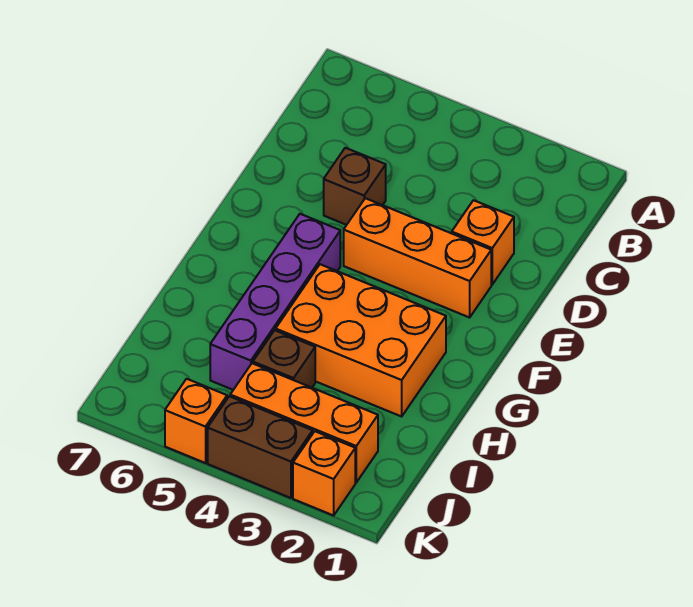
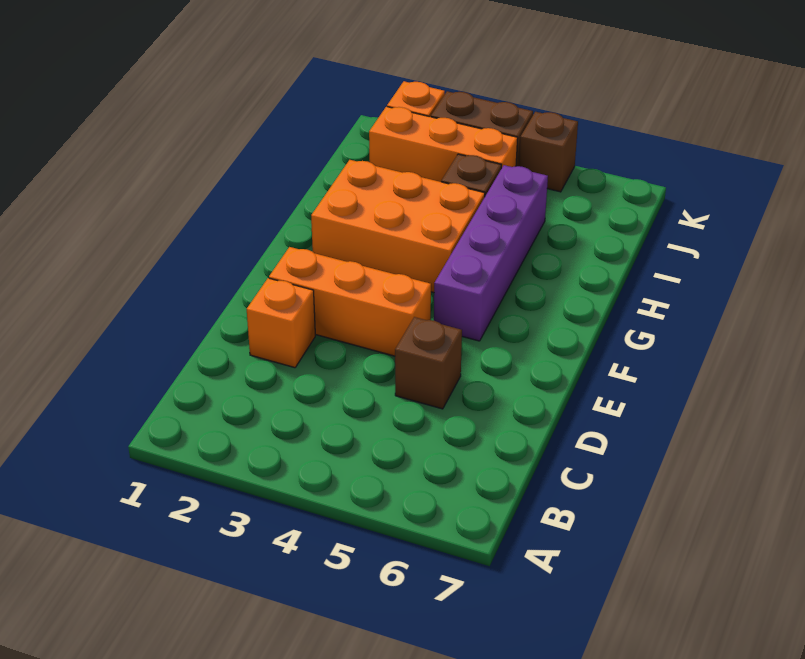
orange 1x1 brick [165,379,227,463] -> brown 1x1 brick [519,112,578,192]

